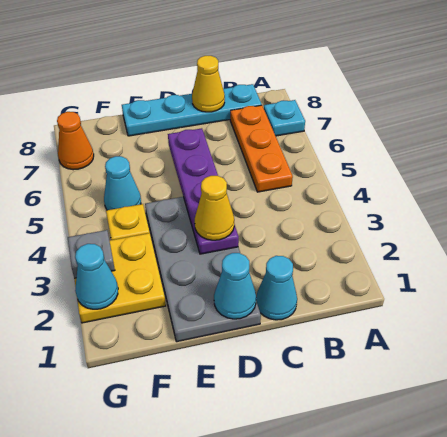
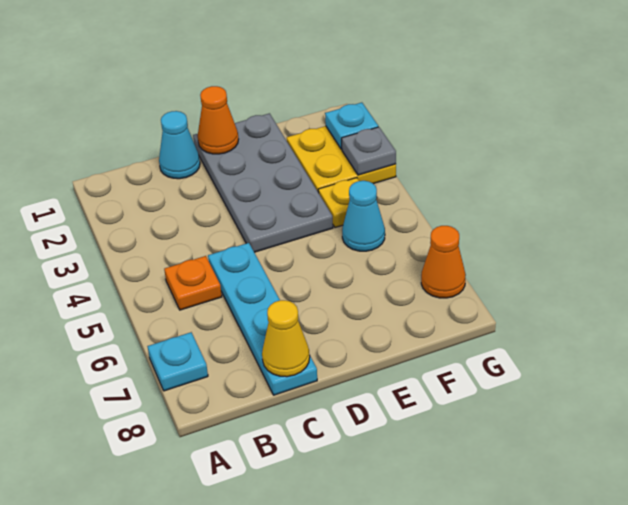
orange 1x3 plate [230,105,293,192] -> orange 1x1 plate [164,256,222,310]
cyan 1x4 plate [122,84,262,136] -> cyan 1x4 plate turned to [208,243,317,395]
cyan 1x1 cone [214,253,256,319] -> orange 1x1 cone [198,86,239,154]
purple 1x4 plate [168,128,239,254] -> none
yellow 1x1 cone [195,176,234,240] -> none
cyan 1x1 cone [75,244,118,309] -> cyan 1x1 plate [325,103,378,149]

